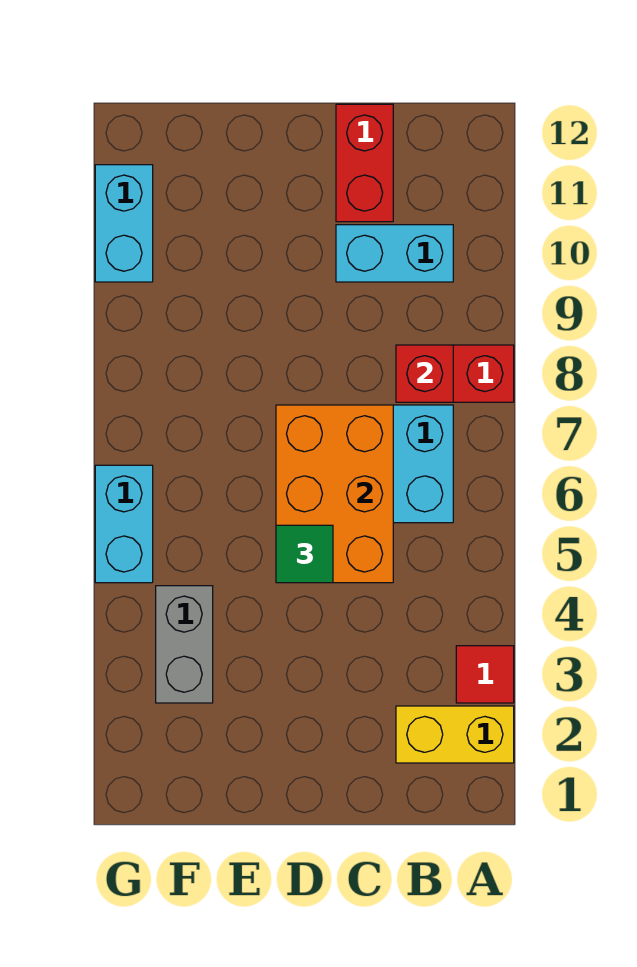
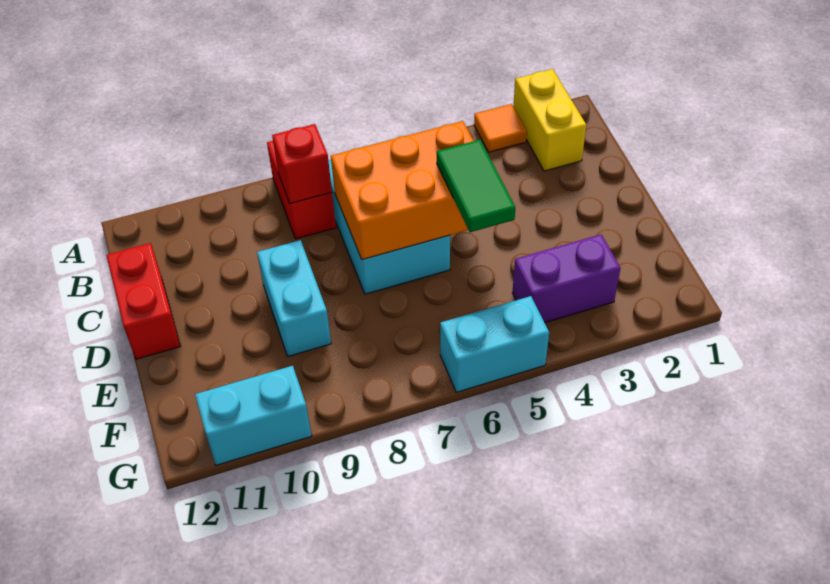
red 1x1 tile [456,646,514,703] -> orange 1x1 tile [474,104,527,152]
cyan 1x2 brick [336,225,453,282] -> cyan 1x2 brick moved to [257,240,331,356]
red 1x2 brick [336,104,393,222] -> red 1x2 brick turned to [106,243,180,359]
green 1x1 tile [276,525,333,583] -> green 1x2 tile [437,140,515,232]
grey 1x2 brick [156,586,213,703] -> purple 1x2 brick [513,234,620,323]

